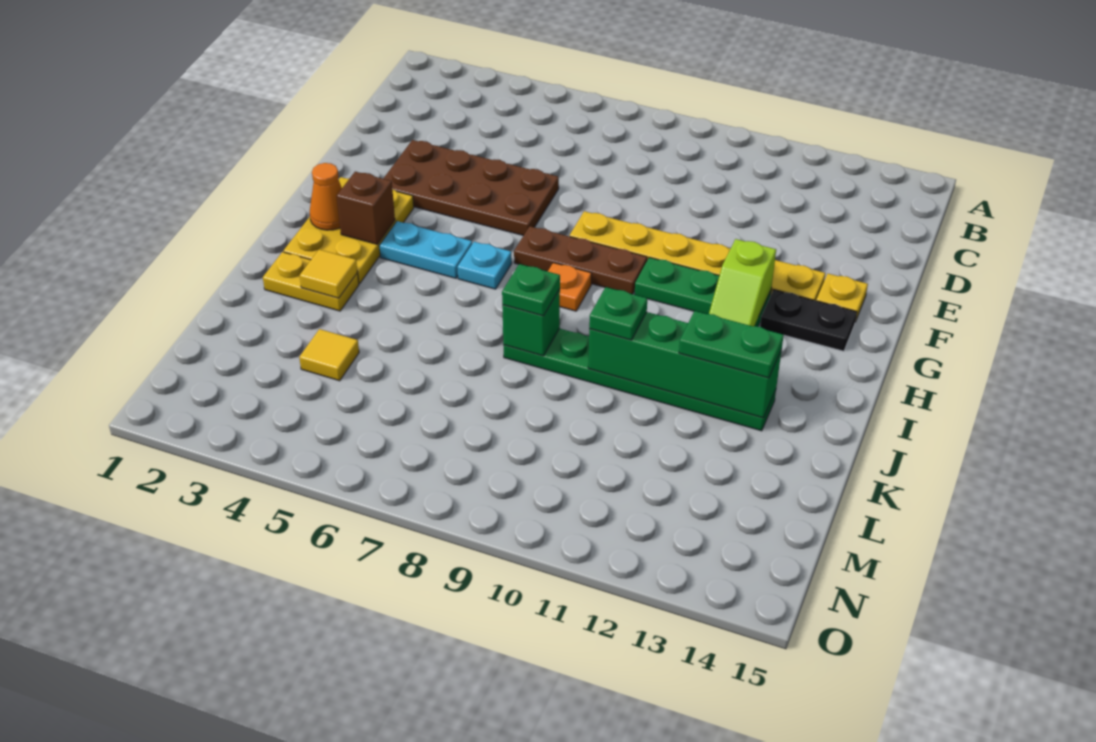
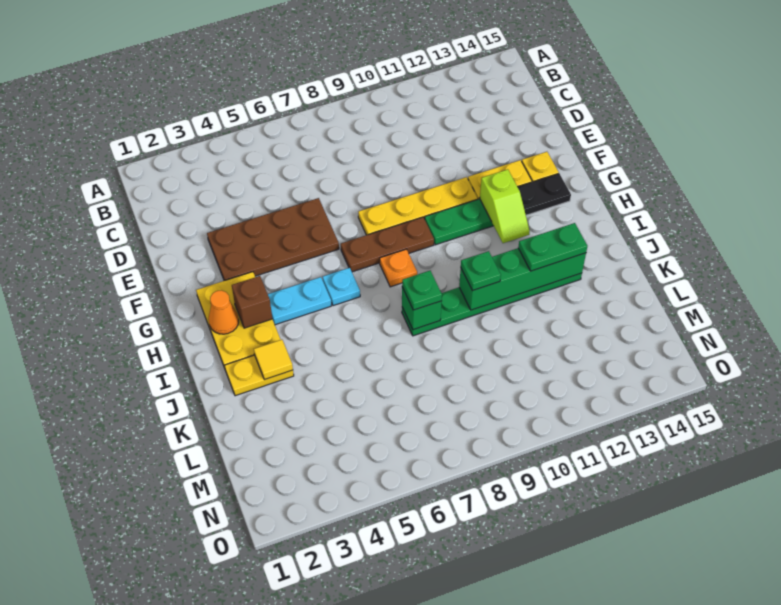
yellow 1x1 tile [299,329,359,381] -> none

